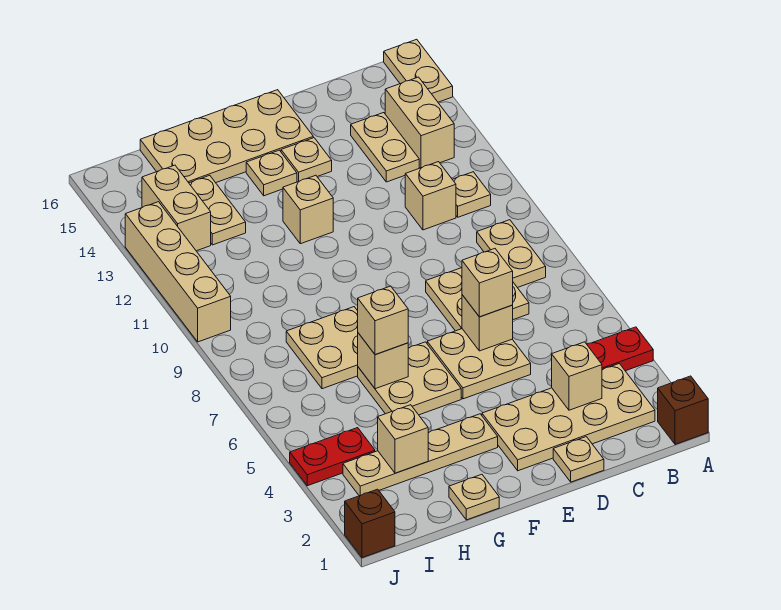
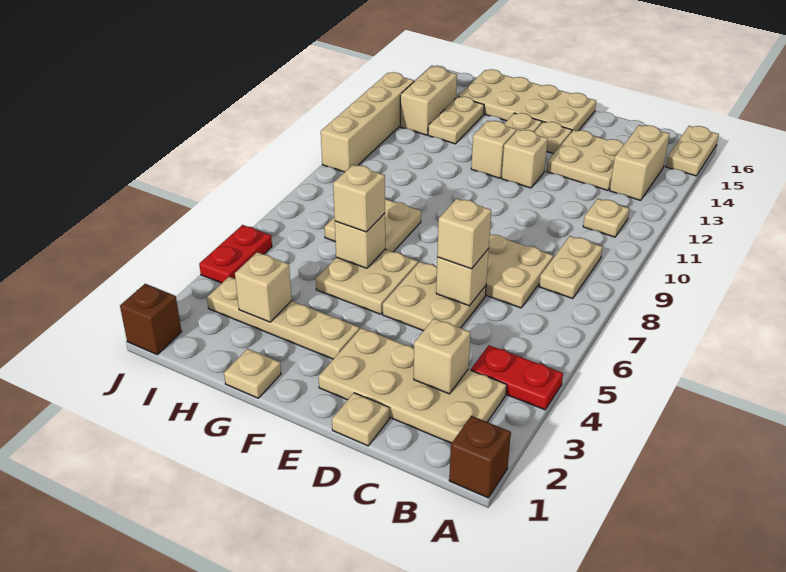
tan 1x1 brick [405,162,456,230] -> tan 1x1 brick moved to [502,130,548,188]
tan 1x2 plate [351,113,419,182] -> tan 2x2 plate [547,130,624,190]
red 1x2 plate [290,428,375,486] -> red 1x2 plate turned to [199,225,272,283]

